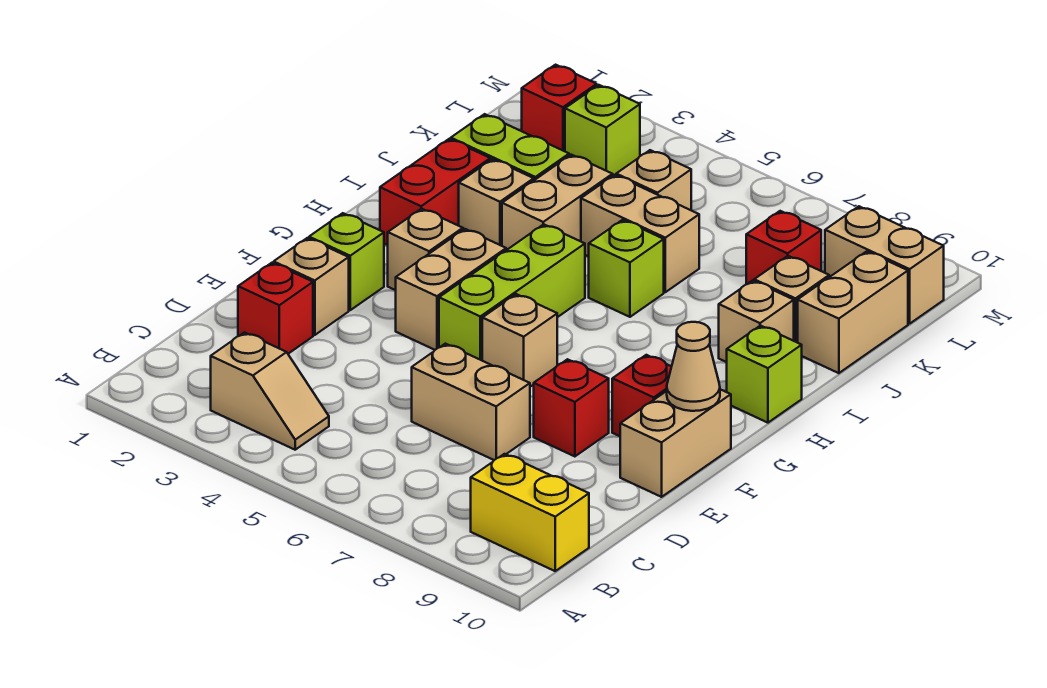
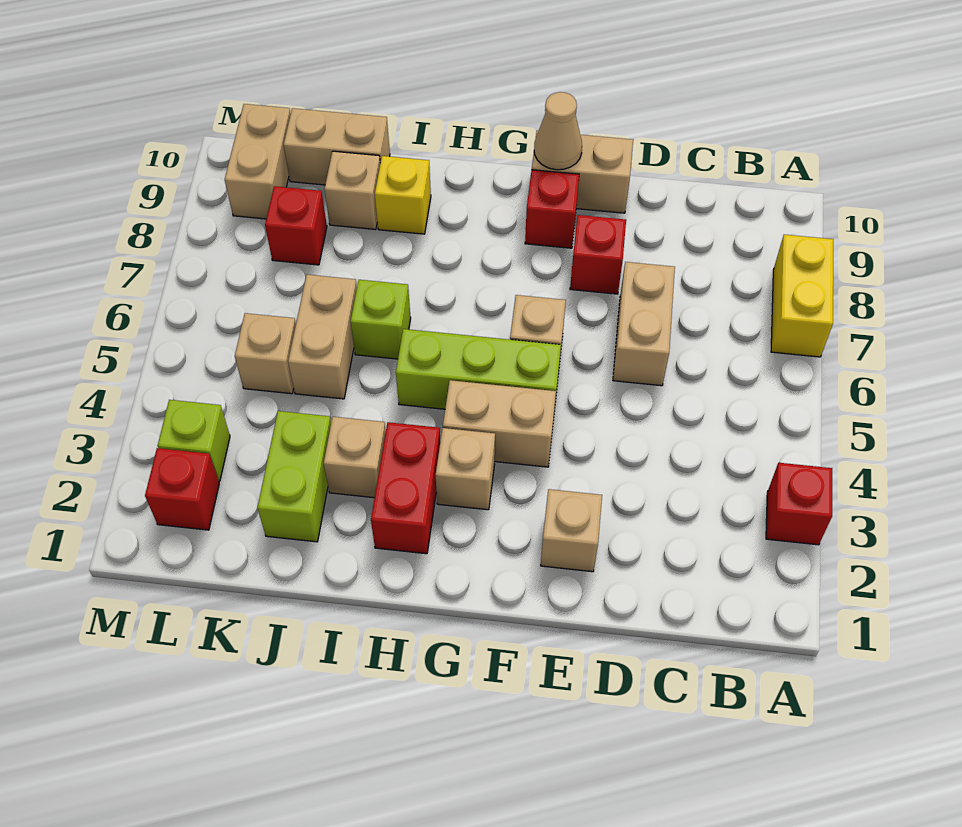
tan 1x2 slope [211,332,329,450] -> none
yellow 1x2 brick [471,454,589,571] -> yellow 1x2 brick moved to [771,235,833,357]
red 1x1 brick [238,263,313,354] -> red 1x1 brick moved to [766,463,832,545]
lime 1x1 brick [309,213,384,310] -> none
red 1x2 brick [380,139,490,245] -> red 1x2 brick turned to [371,422,440,554]
lime 1x1 brick [727,326,802,423] -> none
tan 1x2 brick [502,155,613,250] -> none
tan 1x1 brick [719,281,794,362] -> yellow 1x1 brick [375,156,431,234]

